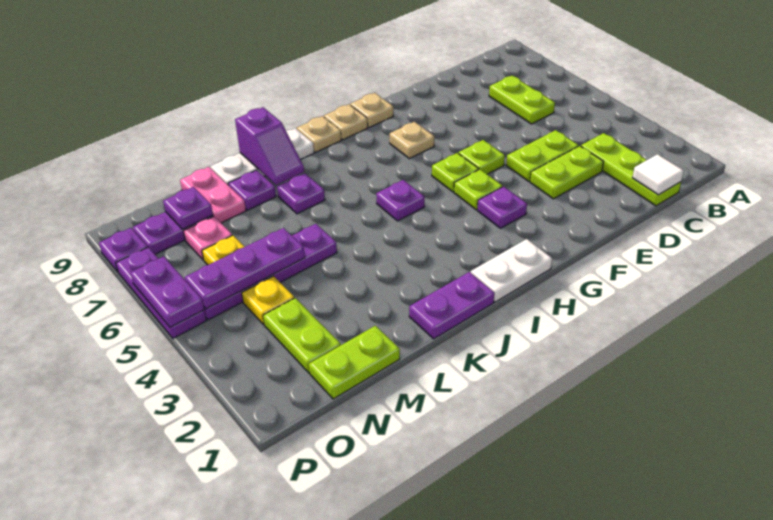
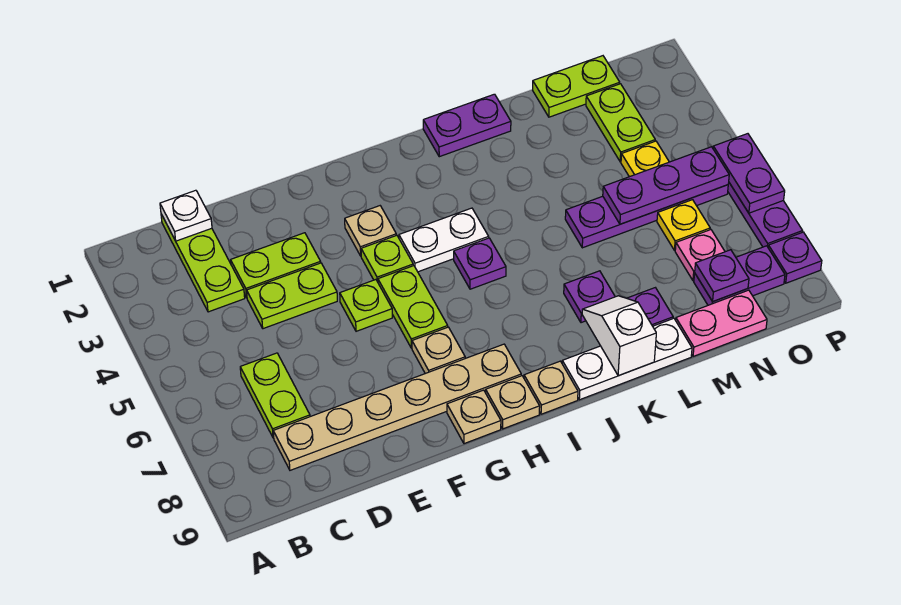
white 1x1 tile [632,154,684,195] -> white 1x1 plate [160,190,212,241]
none -> tan 1x6 plate [273,344,521,470]
purple 1x1 plate [477,187,527,228] -> tan 1x1 plate [345,206,396,256]
lime 1x1 plate [432,153,479,192] -> lime 1x2 plate [378,266,448,348]
white 1x2 plate [471,239,552,302] -> white 1x2 plate moved to [399,208,489,272]
purple 1x2 slope [235,107,304,185] -> white 1x2 slope [582,296,656,376]
pink 1x2 plate [180,167,246,223] -> pink 1x2 plate turned to [676,290,767,356]

